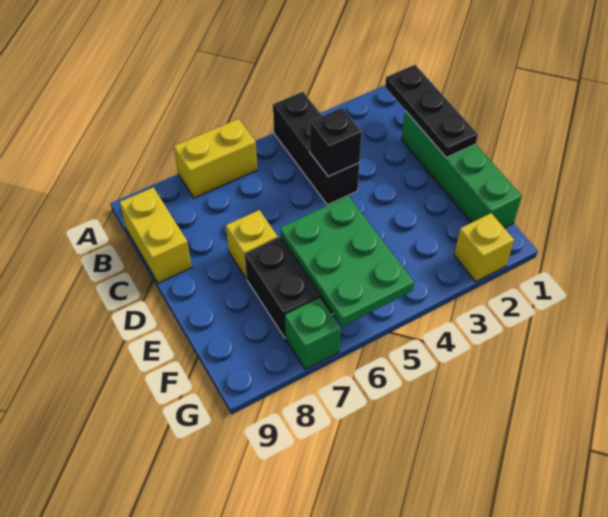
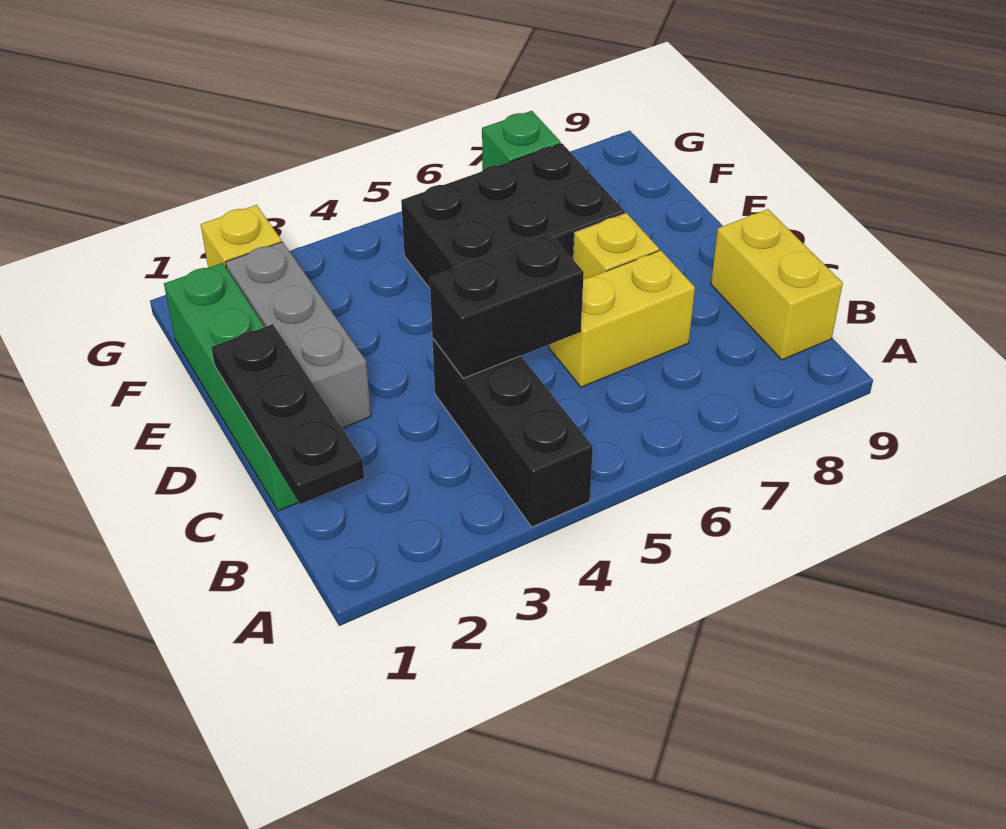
yellow 1x2 brick [174,119,257,198] -> yellow 1x2 brick moved to [549,250,695,387]
black 1x1 brick [310,108,362,177] -> black 1x2 brick [430,233,584,378]
none -> grey 1x3 brick [226,242,371,428]
green 2x3 plate [280,196,414,326] -> none

